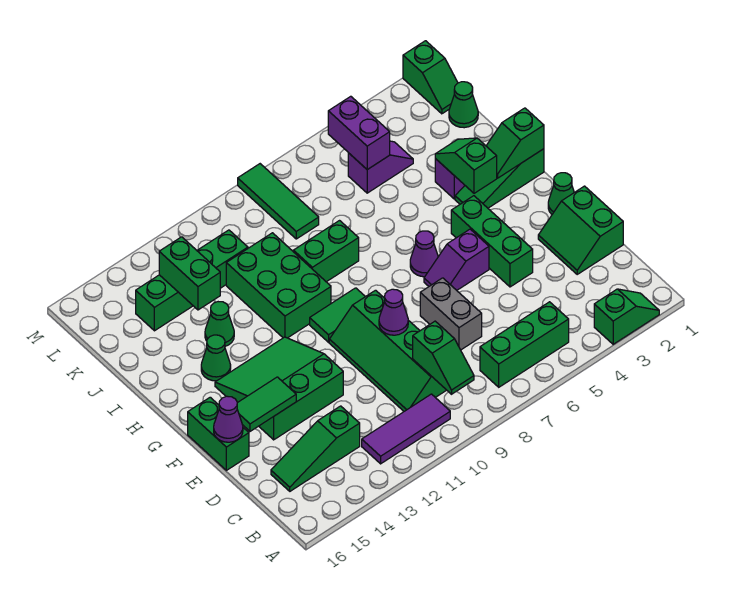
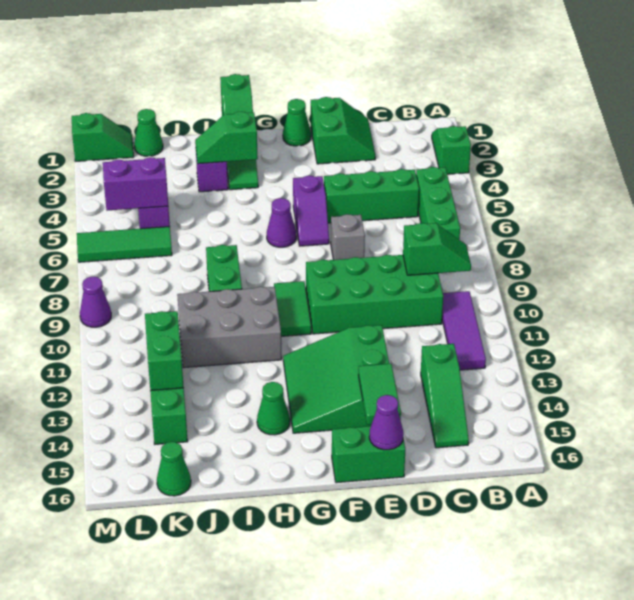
green 2x4 slope [329,290,446,411] -> green 2x4 brick [306,255,443,334]
green 2x2 slope [538,186,623,274] -> green 2x2 slope turned to [311,97,375,164]
grey 1x2 brick [420,278,482,350] -> grey 1x1 brick [331,214,365,260]
green 1x3 brick [451,196,533,287] -> green 1x3 brick moved to [324,169,419,223]
purple 1x1 cone [379,289,408,335] -> purple 1x1 cone moved to [80,277,111,327]
green 2x3 brick [226,233,331,338] -> grey 2x3 brick [177,287,282,368]
green 1x1 cone [205,302,234,346] -> green 1x1 cone moved to [157,442,191,496]
green 1x2 brick [159,237,220,310] -> green 1x2 brick turned to [145,311,184,391]
green 1x3 tile [238,164,319,239] -> green 1x3 tile moved to [77,226,172,262]

